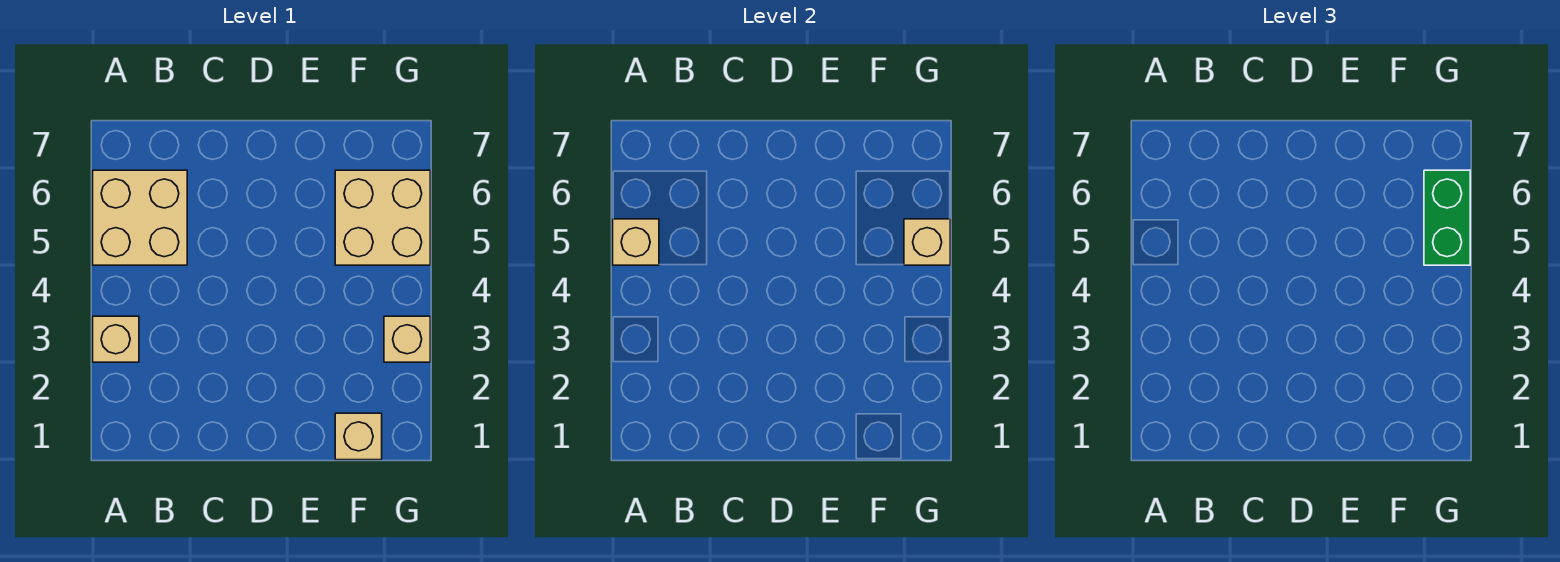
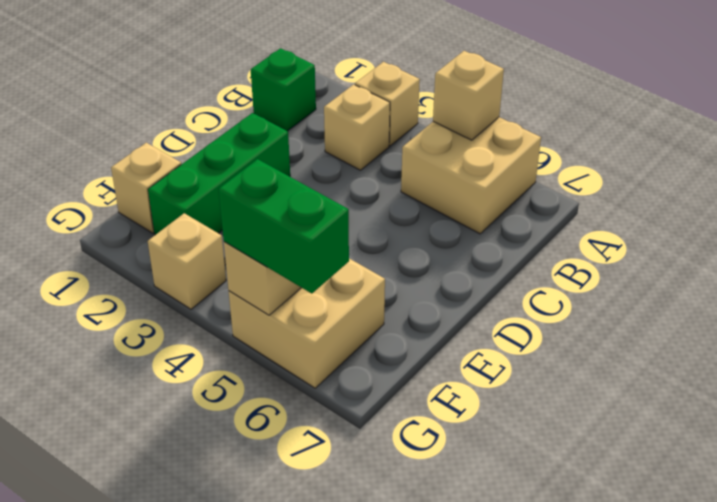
none -> green 1x1 brick [251,48,316,131]
none -> tan 1x1 brick [324,84,390,170]
none -> green 1x3 brick [148,113,290,235]

